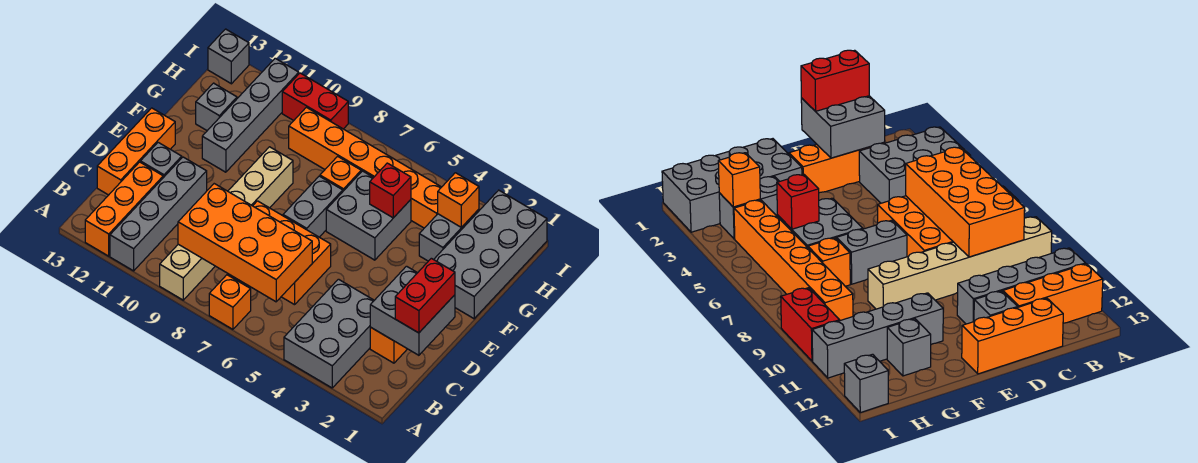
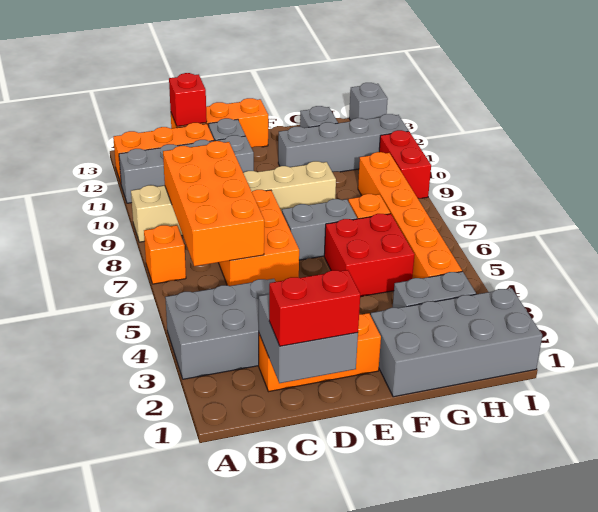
grey 2x2 brick [326,171,411,260] -> red 2x2 brick [324,214,415,297]
red 1x1 brick [370,163,411,218] -> red 1x1 brick moved to [169,73,207,126]
orange 1x1 brick [438,173,479,227] -> none

